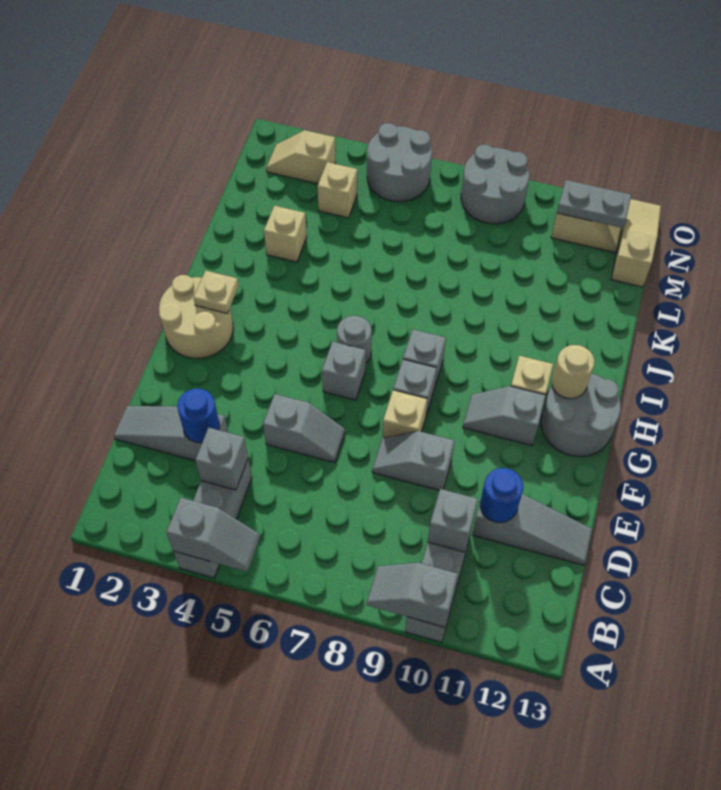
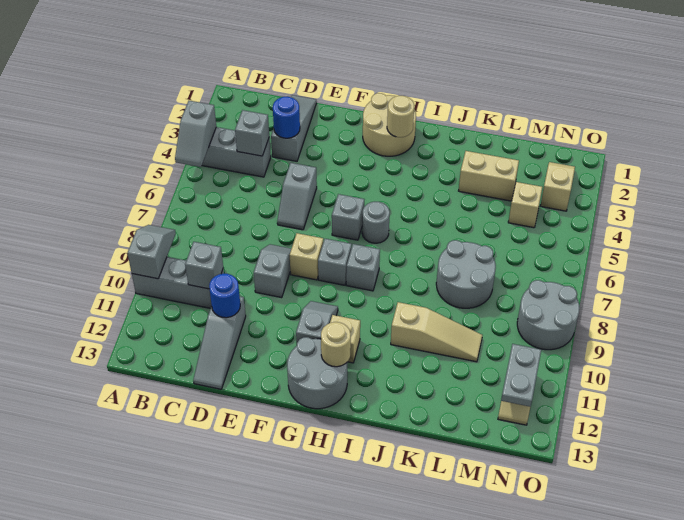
tan 1x1 plate [194,271,239,313] -> tan 1x1 round brick [387,96,414,137]
tan 1x1 brick [264,206,307,262] -> tan 1x2 brick [459,151,519,201]
tan 1x3 slope [611,199,661,287] -> tan 1x3 slope moved to [391,302,482,362]
grey 2x2 round brick [367,123,432,202] -> grey 2x2 round brick moved to [436,240,496,308]

